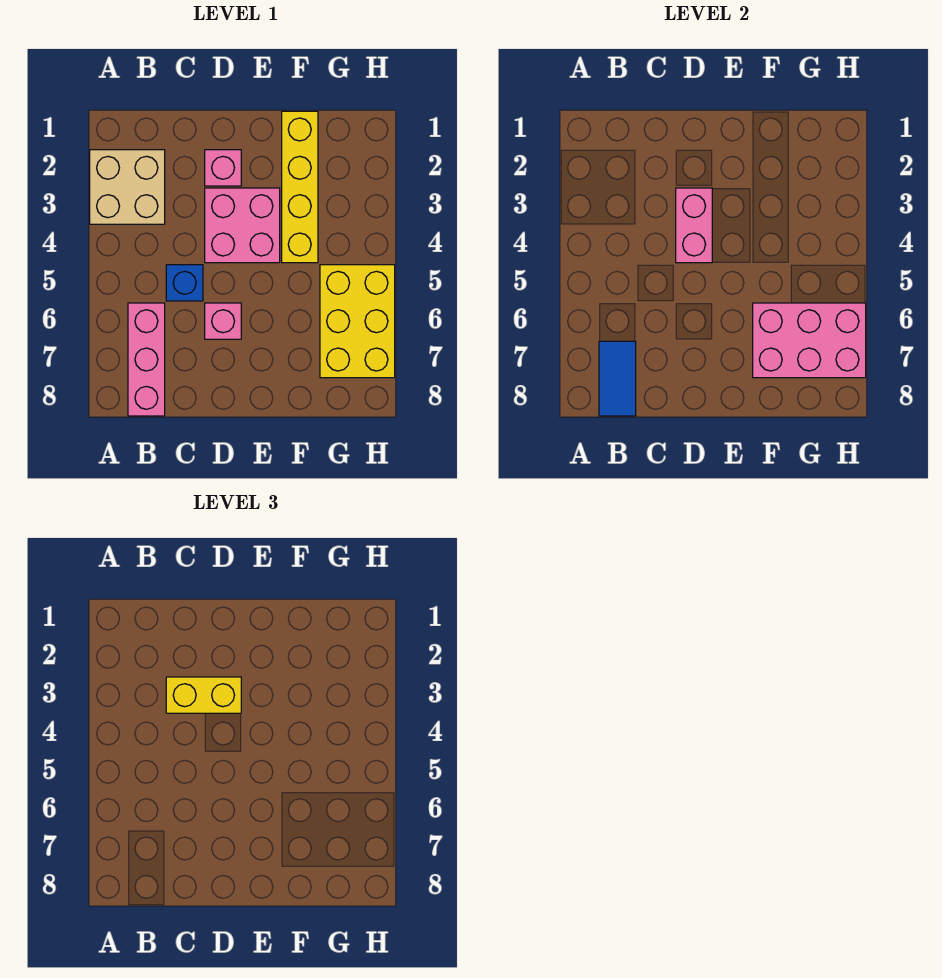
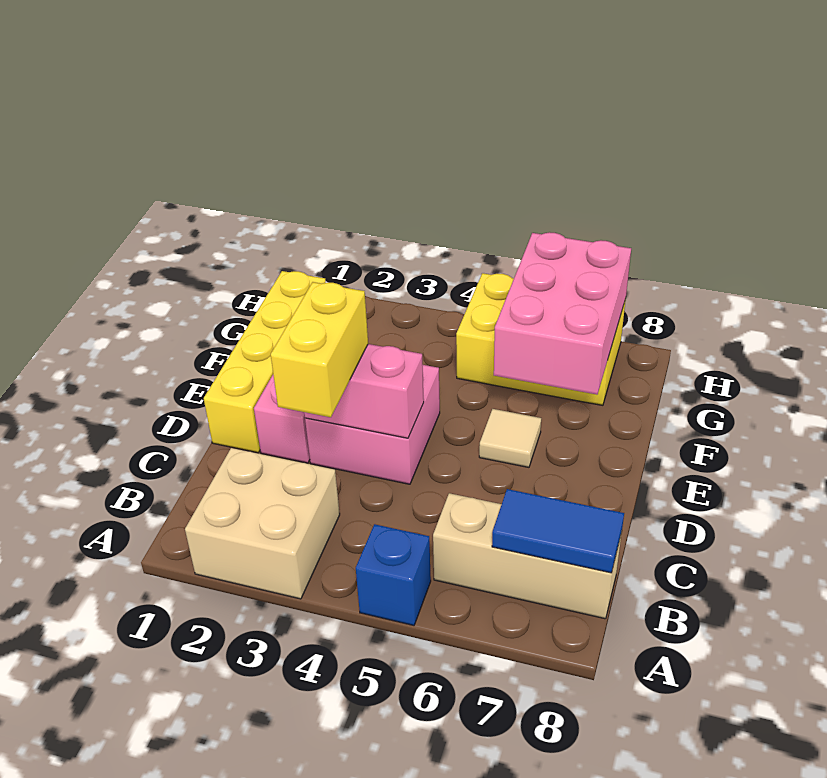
pink 1x3 brick [128,303,165,416] -> tan 1x3 brick [433,493,622,619]
blue 1x1 brick [166,265,203,301] -> blue 1x1 brick moved to [356,524,431,625]
pink 1x1 brick [205,303,241,339] -> none
none -> tan 1x1 tile [479,409,541,467]
yellow 1x4 brick [282,111,318,263] -> yellow 1x4 brick turned to [204,271,326,453]

